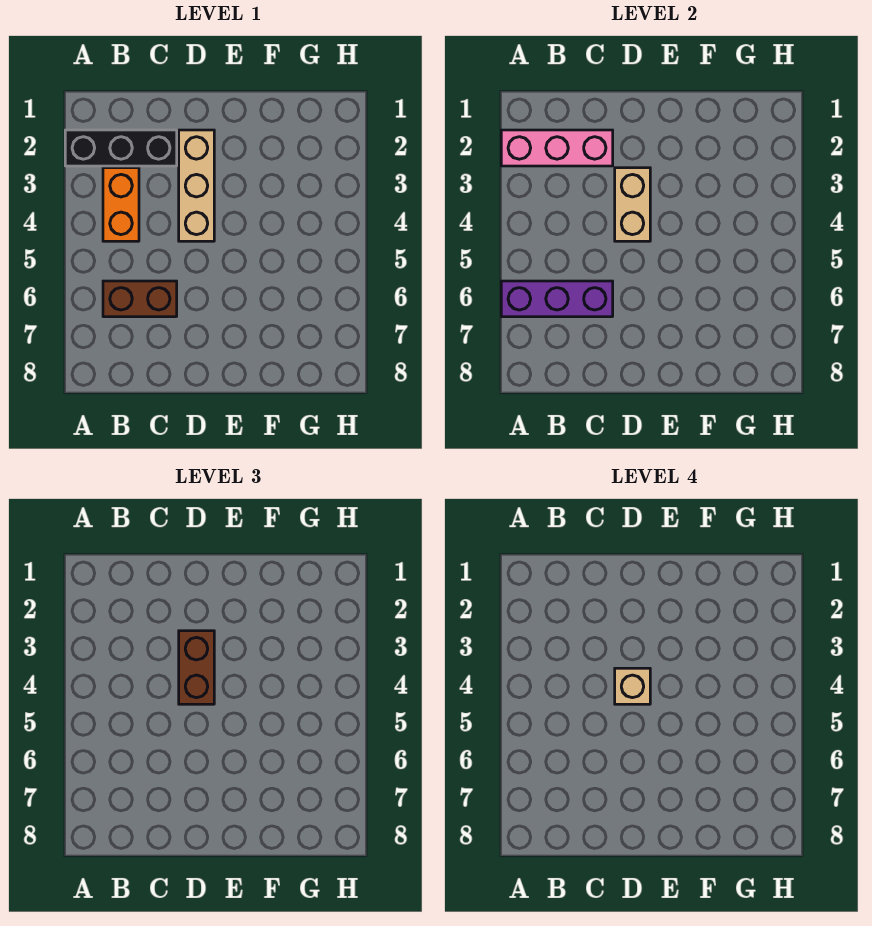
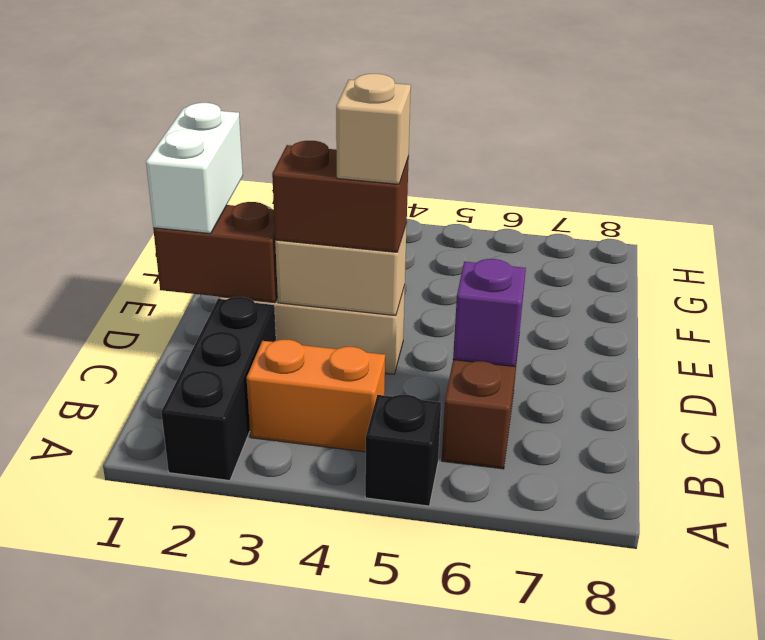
pink 1x3 brick [501,130,613,166] -> none
none -> black 1x1 brick [365,395,441,506]
purple 1x3 brick [501,281,613,317] -> purple 1x1 brick [453,259,526,366]
none -> brown 1x2 brick [153,202,278,303]
none -> white 1x2 brick [146,103,243,234]

